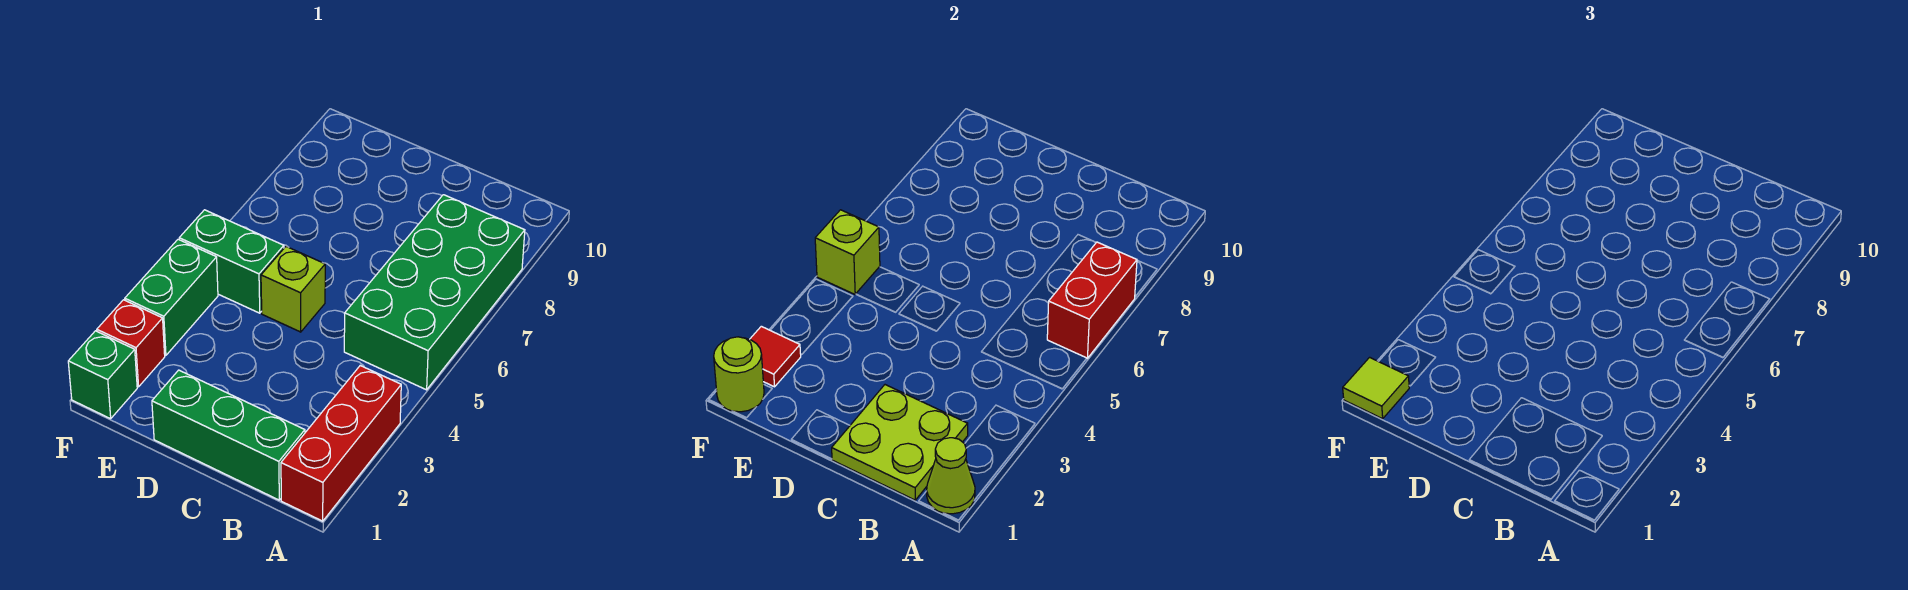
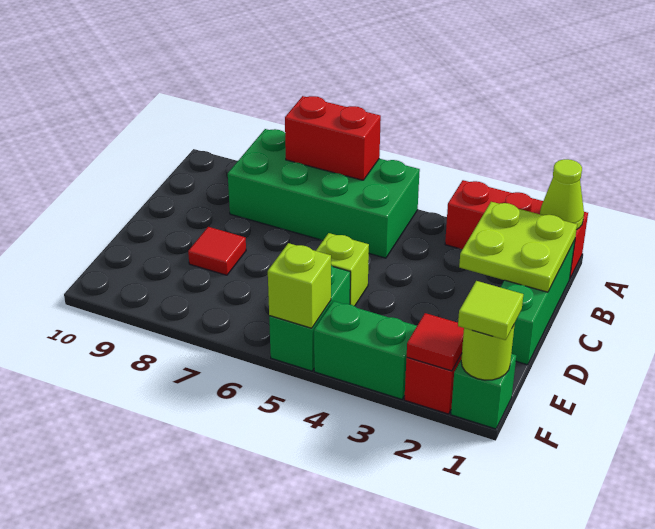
none -> red 1x1 tile [188,227,246,275]

